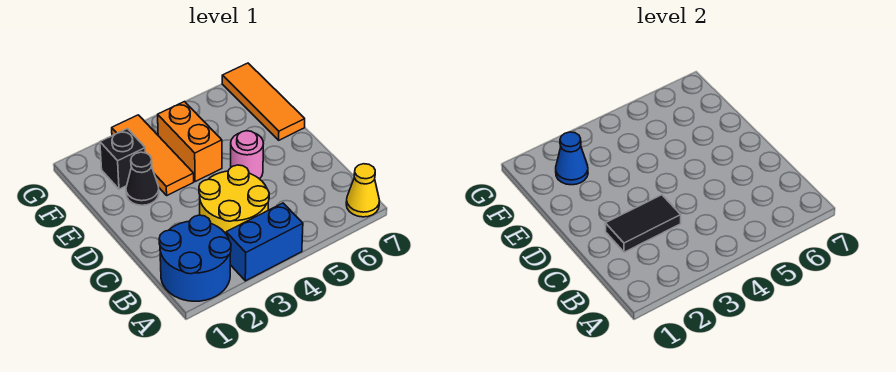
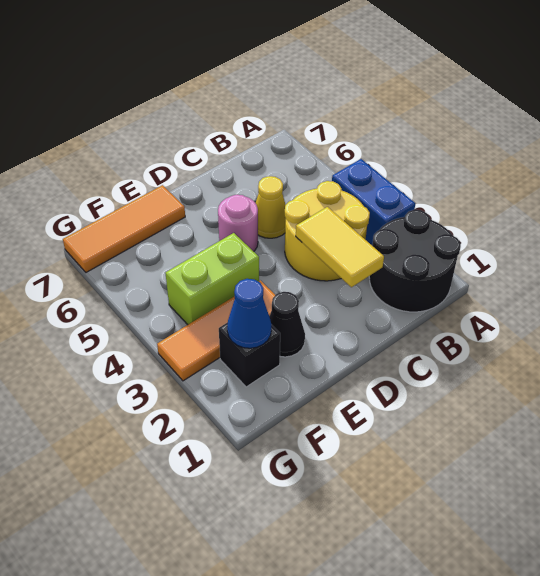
blue 2x2 round brick [159,215,231,301] -> black 2x2 round brick [369,210,461,312]
yellow 1x1 cone [346,164,380,217] -> yellow 1x1 cone moved to [256,176,286,238]
black 1x2 tile [605,195,681,252] -> yellow 1x2 tile [296,207,384,287]
orange 1x2 brick [158,102,222,182] -> lime 1x2 brick [166,233,259,325]

